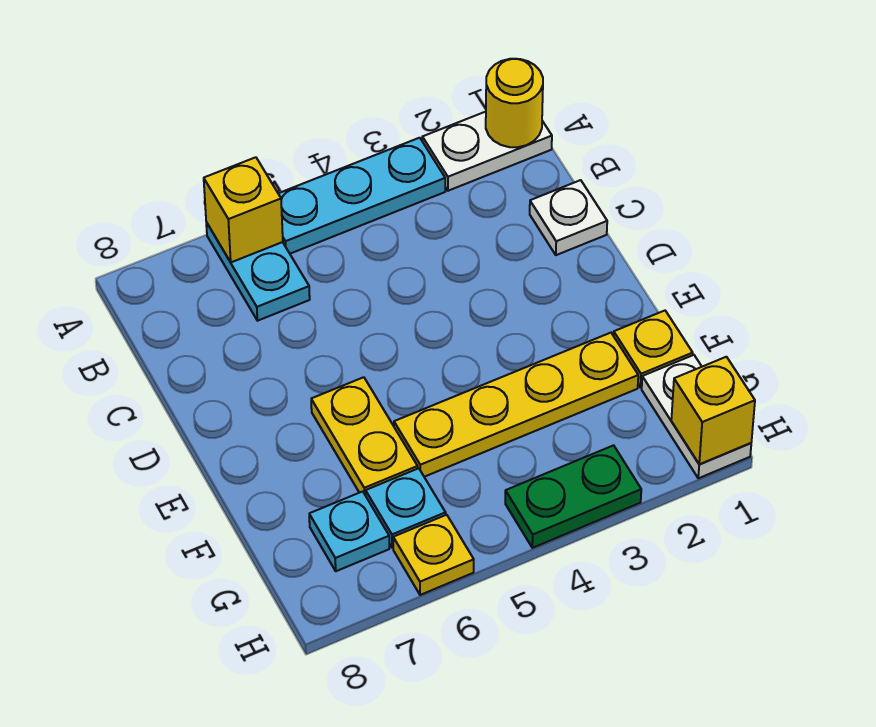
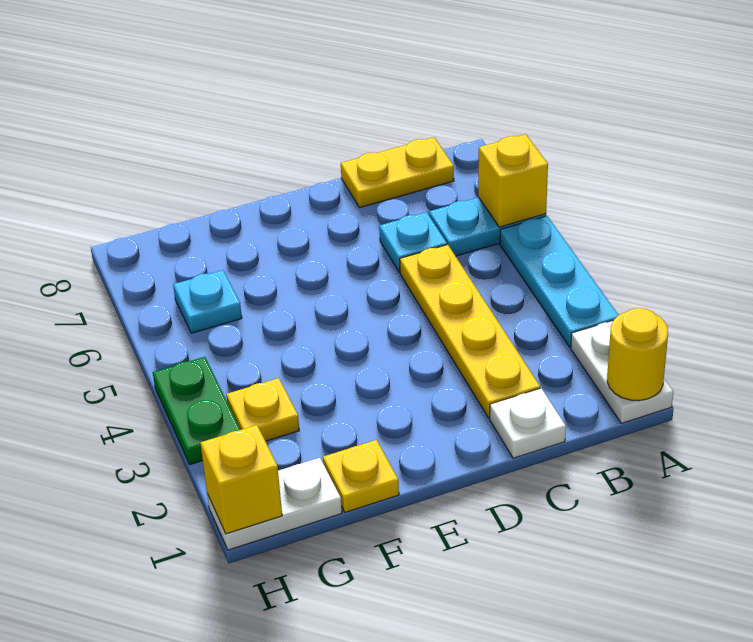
yellow 1x2 plate [311,377,418,496] -> yellow 1x2 plate moved to [341,137,454,208]
yellow 1x4 plate [394,333,638,477] -> yellow 1x4 plate moved to [400,245,540,418]
cyan 1x1 plate [309,491,389,571] -> cyan 1x1 plate moved to [379,212,447,273]
yellow 1x1 plate [393,515,474,595] -> yellow 1x1 plate moved to [226,378,299,441]

